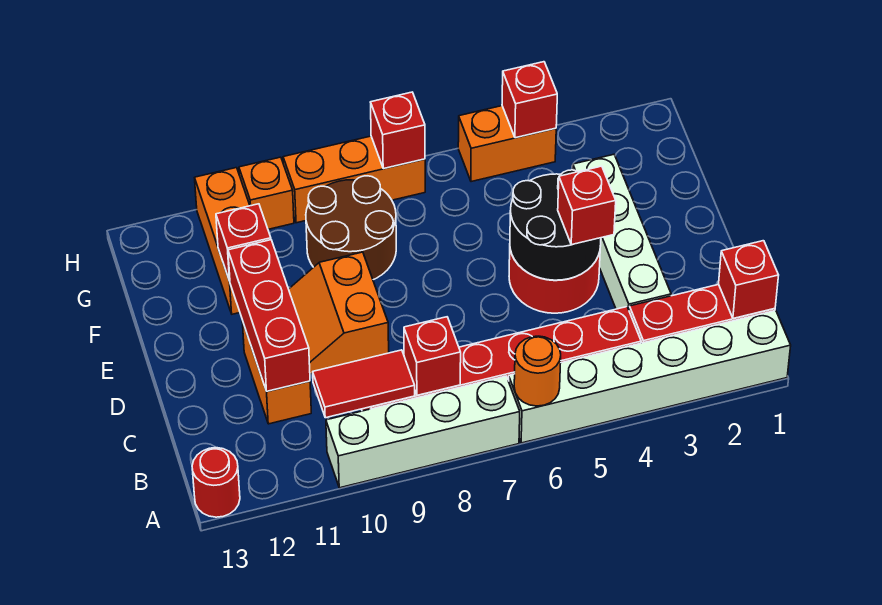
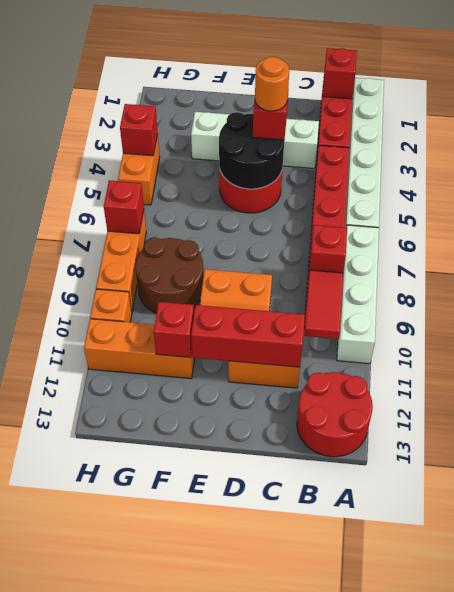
orange 1x1 round brick [514,336,561,406] -> orange 1x1 round brick moved to [255,57,289,111]
red 1x1 round brick [192,448,240,517] -> red 2x2 round brick [297,372,373,457]

